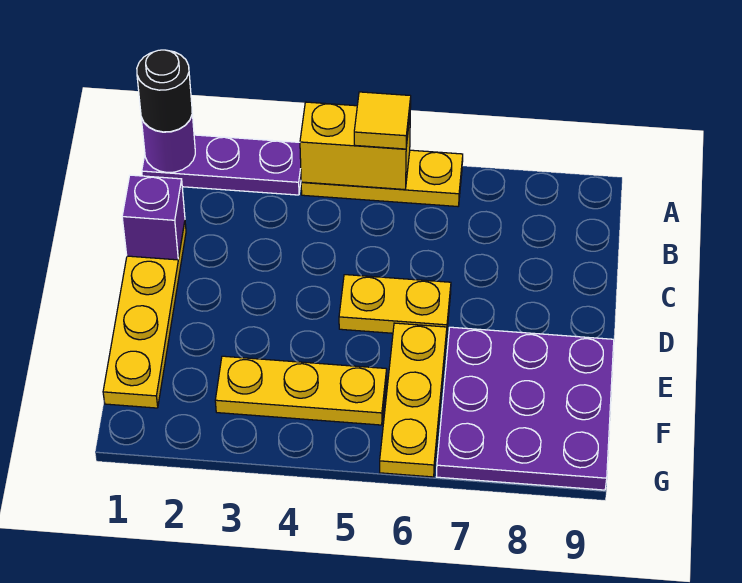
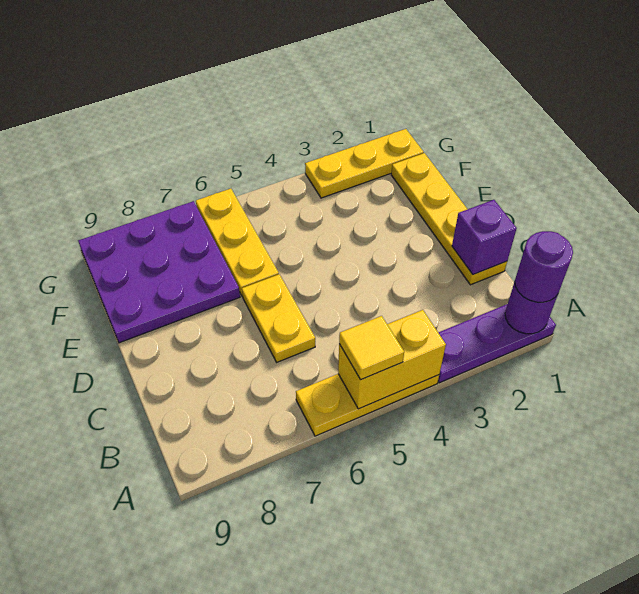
black 1x1 round brick [137,50,192,132] -> purple 1x1 round brick [515,231,573,302]
yellow 1x2 plate [339,275,451,333] -> yellow 1x2 plate turned to [242,274,315,362]
yellow 1x3 plate [215,356,387,425] -> yellow 1x3 plate moved to [305,129,424,198]

